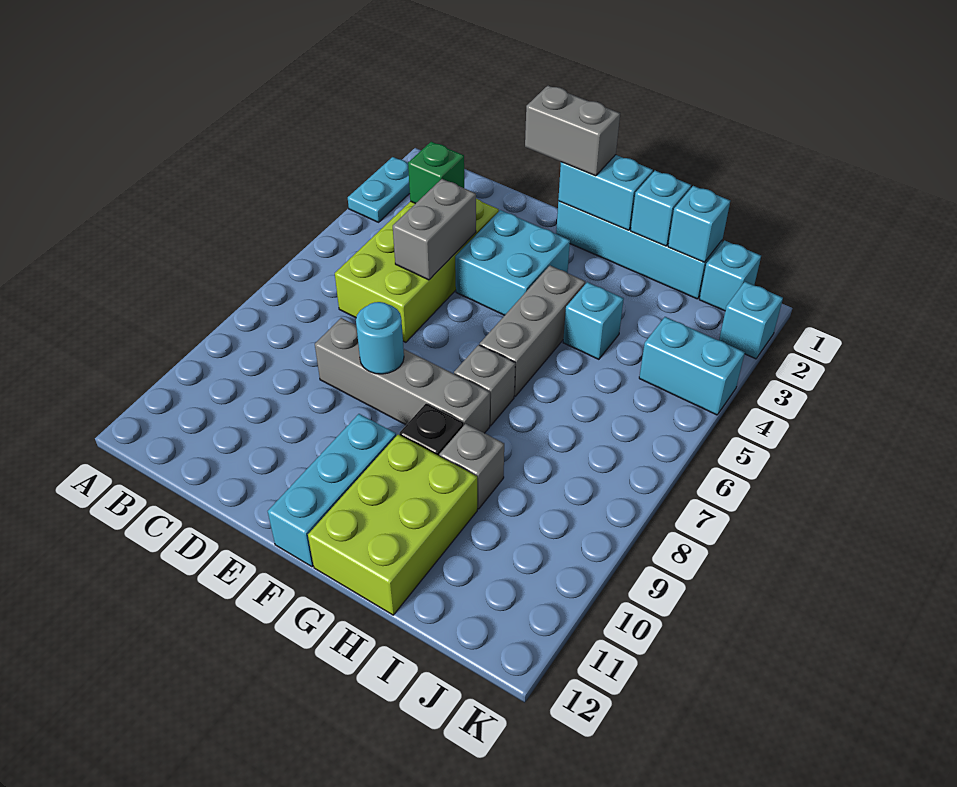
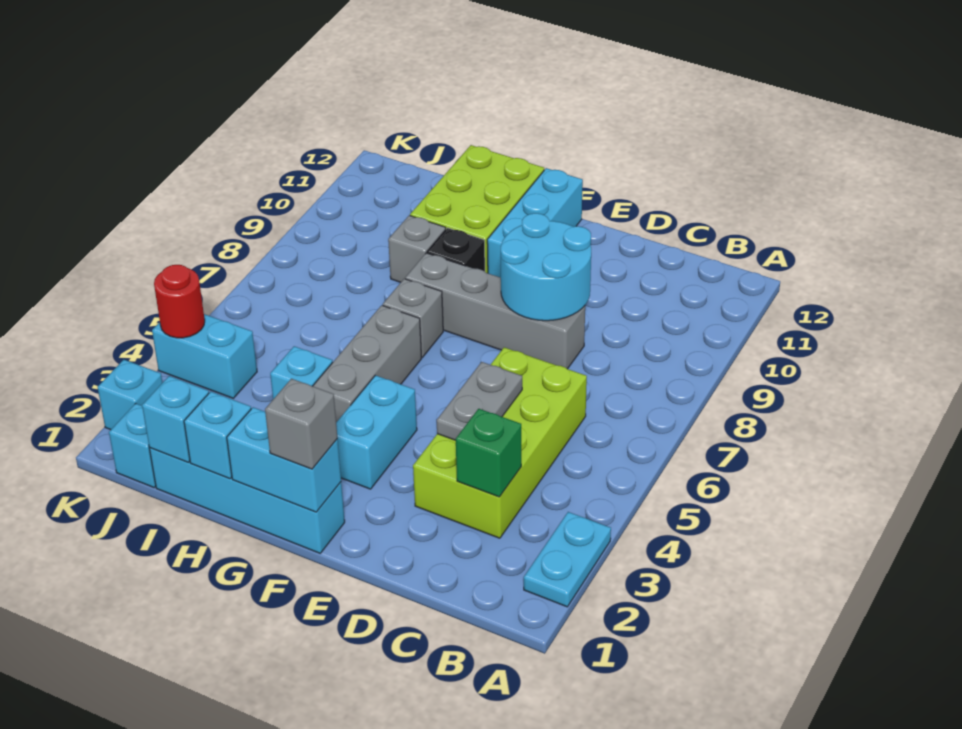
grey 1x2 brick [393,179,476,280] -> grey 1x2 plate [436,362,522,440]
grey 1x2 brick [525,86,620,176] -> grey 1x1 brick [265,379,338,469]
cyan 2x2 brick [455,210,570,315] -> cyan 1x2 brick [336,375,417,489]
cyan 1x1 round brick [356,302,404,374] -> cyan 2x2 round brick [501,213,591,321]
none -> red 1x1 round brick [154,265,205,338]

